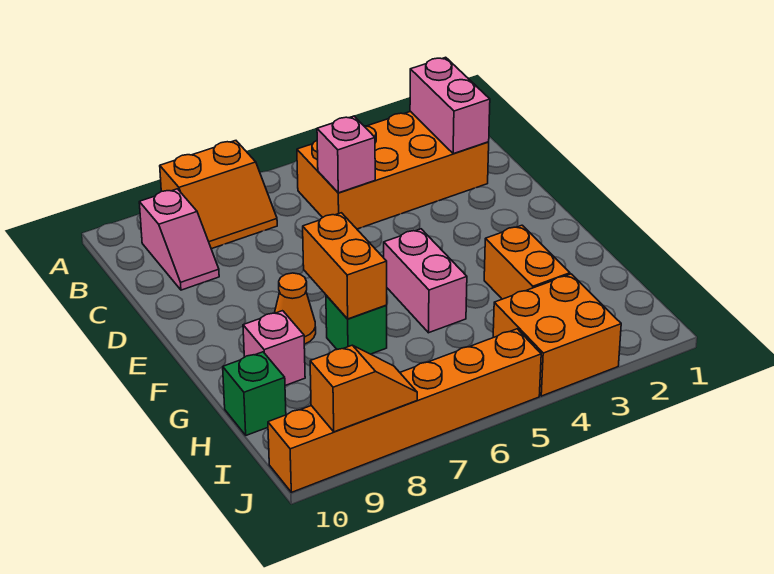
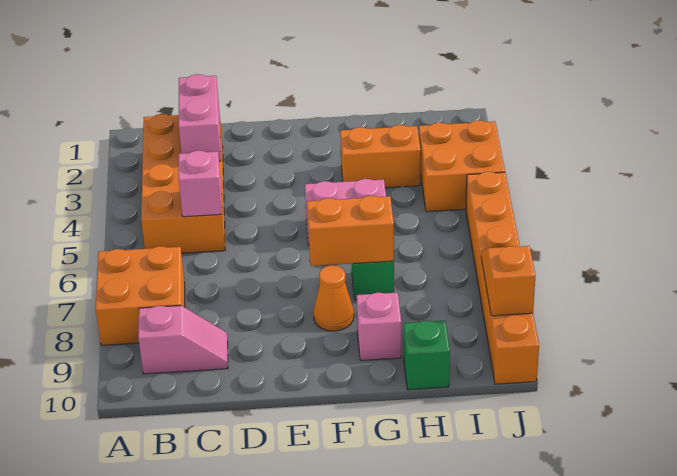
orange 2x2 slope [160,141,277,249] -> orange 2x2 brick [95,246,185,345]
pink 1x2 brick [410,57,490,154] -> pink 1x2 brick turned to [179,74,221,161]

